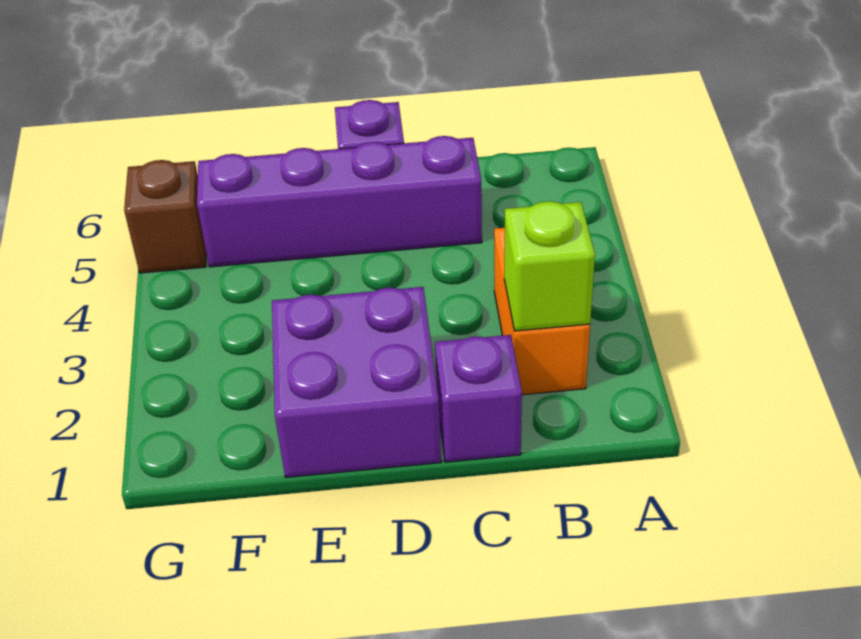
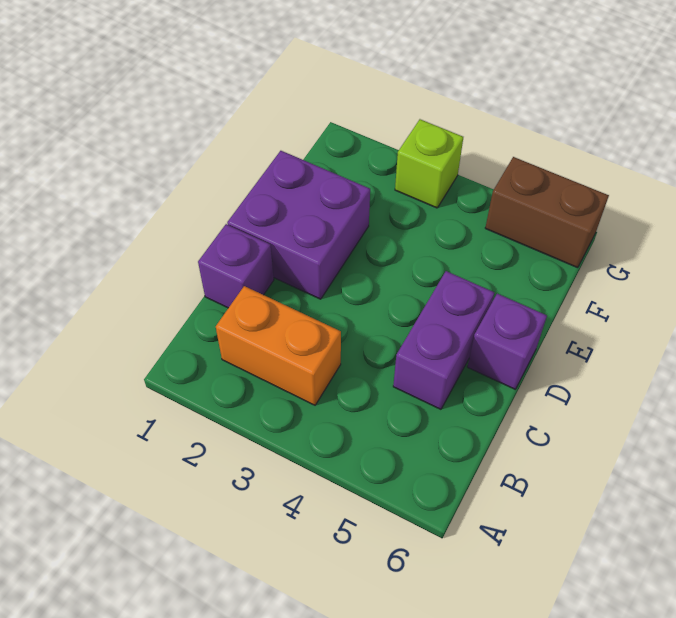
lime 1x1 brick [504,201,595,331] -> lime 1x1 brick moved to [395,119,463,208]
purple 1x4 brick [197,136,482,267] -> purple 1x2 brick [393,271,494,409]
brown 1x1 brick [124,160,206,273] -> brown 1x2 brick [485,157,609,268]

